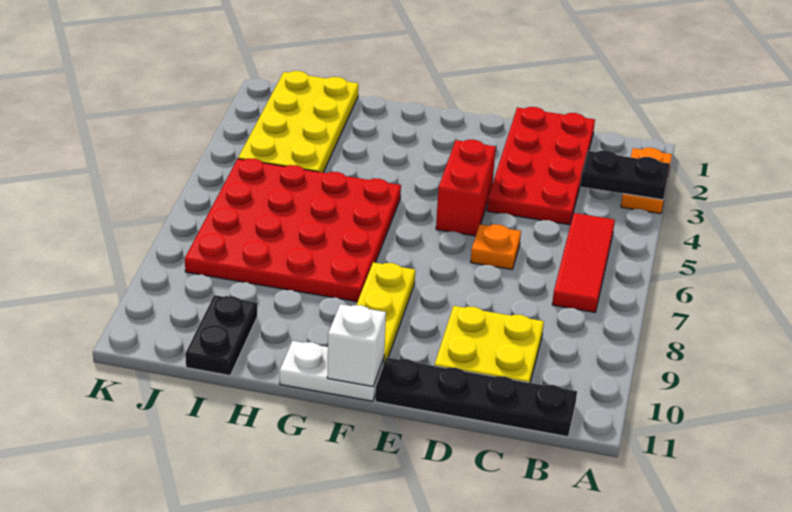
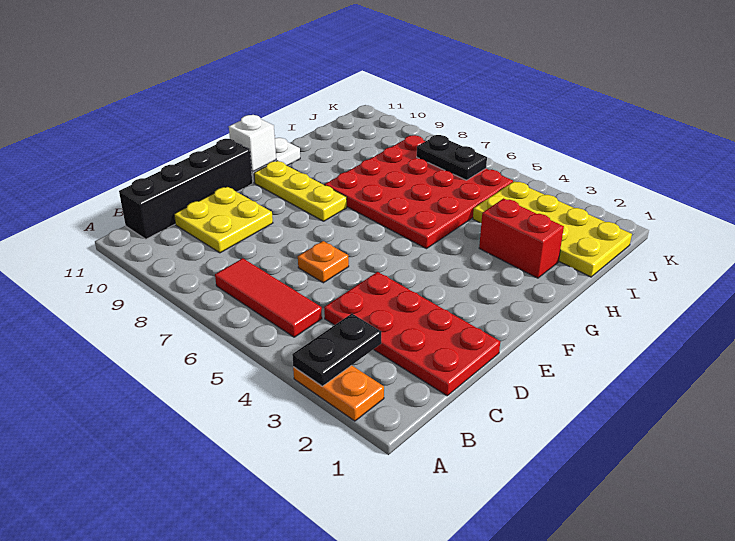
black 1x4 plate [375,358,577,437] -> black 1x4 brick [119,139,253,239]
red 1x2 brick [436,140,496,236] -> red 1x2 brick moved to [479,198,564,278]
black 1x2 plate [185,295,257,375] -> black 1x2 plate moved to [417,135,487,180]

